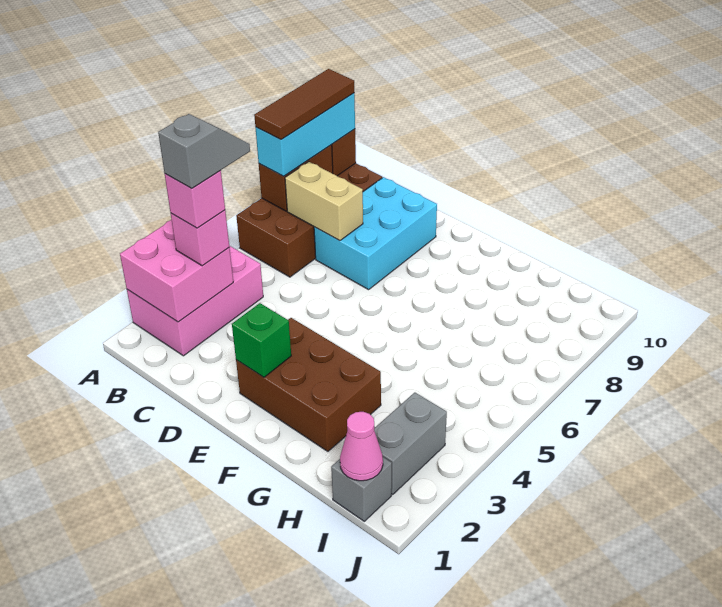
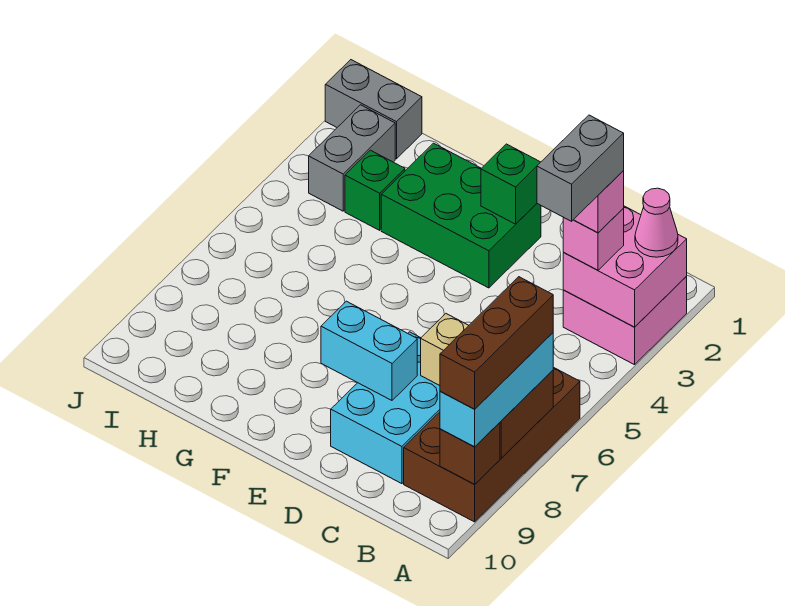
pink 2x3 brick [127,246,263,356] -> pink 2x2 brick [563,276,687,365]
brown 1x3 tile [254,69,354,140] -> brown 1x3 brick [440,277,553,409]
grey 1x2 slope [158,114,250,188] -> grey 1x2 brick [537,115,624,221]
none -> cyan 1x2 brick [321,301,417,400]
brown 2x3 brick [236,318,381,451] -> green 2x3 brick [381,143,541,288]
none -> green 1x1 brick [345,150,405,230]
grey 1x1 brick [331,457,392,521] -> grey 1x2 brick [325,60,422,159]
pink 1x1 cone [340,412,383,481] -> pink 1x1 cone moved to [635,188,678,257]

